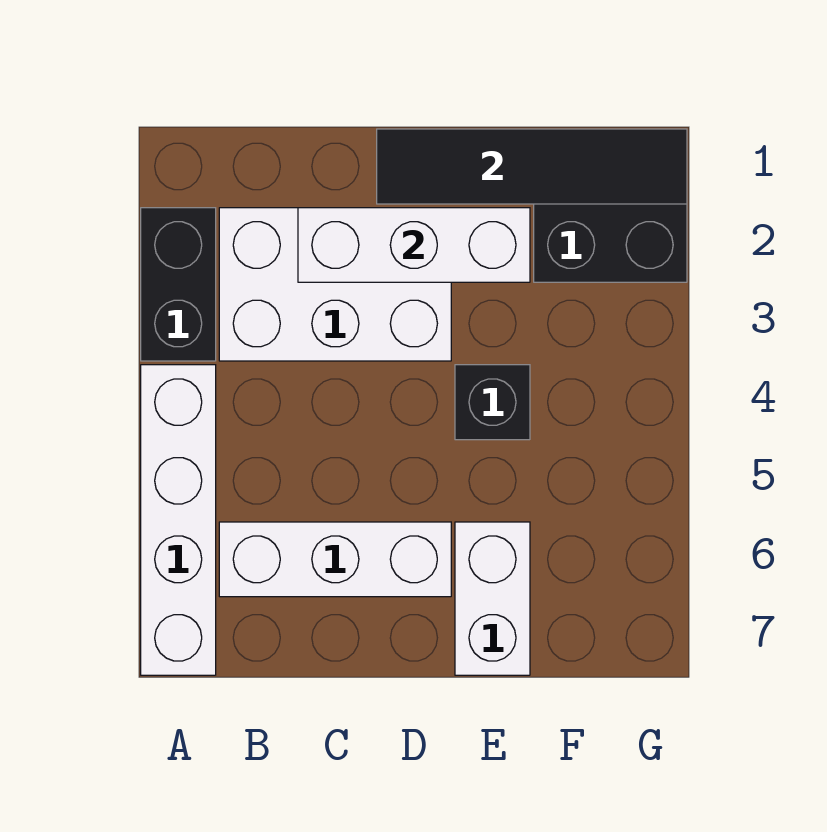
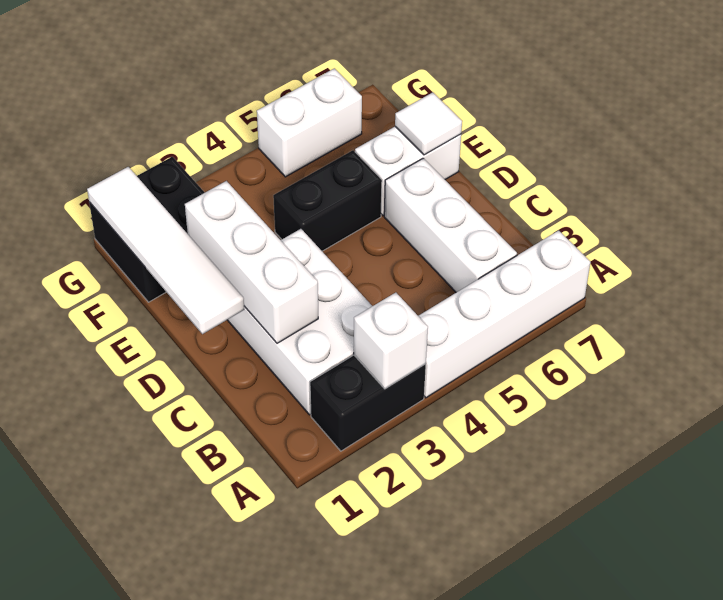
none -> white 1x1 brick [354,292,428,389]
black 1x4 tile [377,129,687,204] -> white 1x4 tile [87,167,244,334]
black 1x1 brick [455,365,530,440] -> black 1x2 brick [273,150,382,251]
none -> white 1x1 tile [395,92,462,155]
none -> white 1x2 brick [257,68,362,177]

